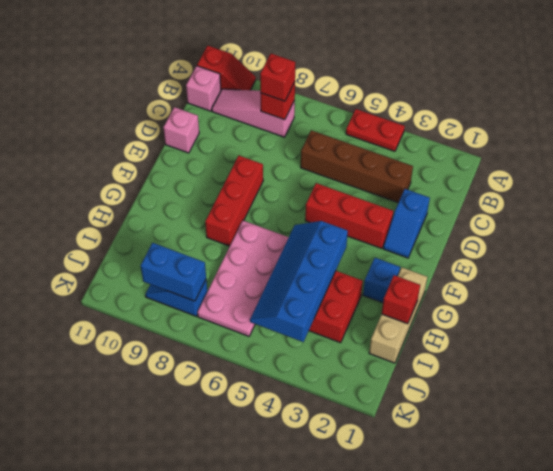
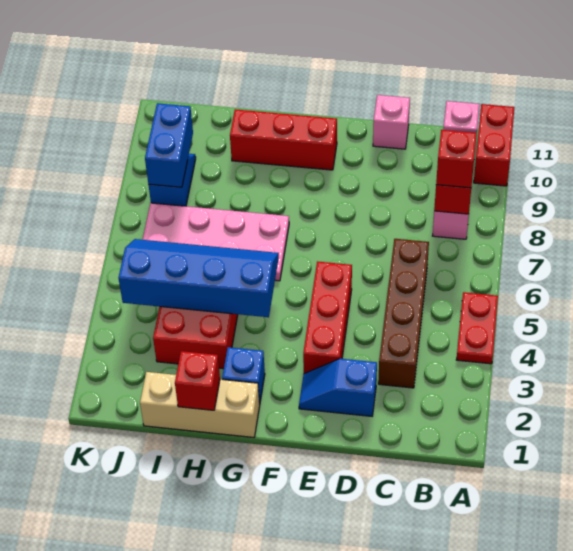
red 1x2 slope [197,46,256,90] -> red 1x2 brick [474,104,514,186]
red 1x3 brick [205,156,263,246] -> red 1x3 brick moved to [230,109,337,170]

